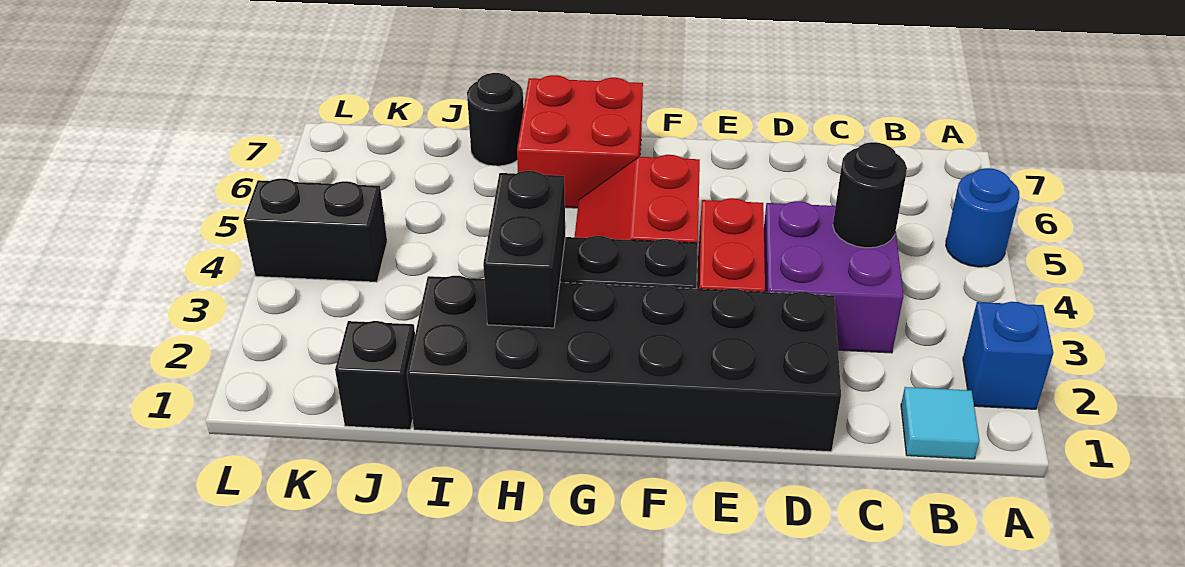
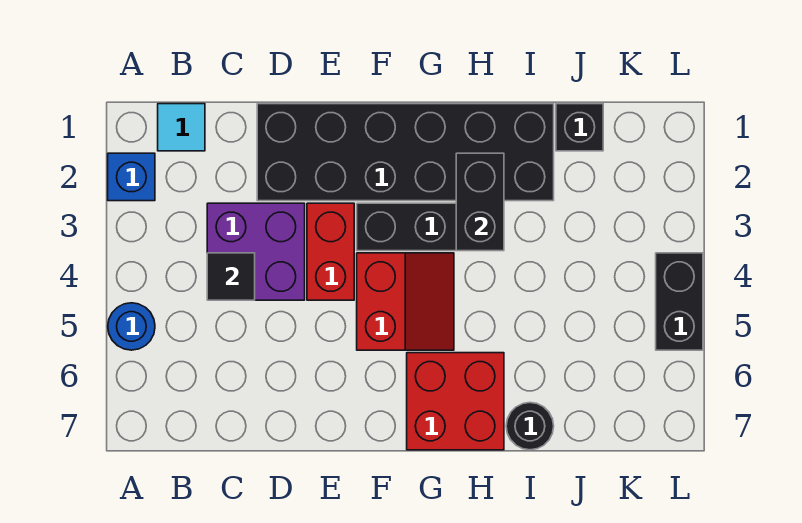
black 1x1 round brick [833,142,907,248] -> black 1x1 tile [207,253,255,300]
black 1x2 brick [243,179,387,282] -> black 1x2 brick turned to [656,253,703,350]

